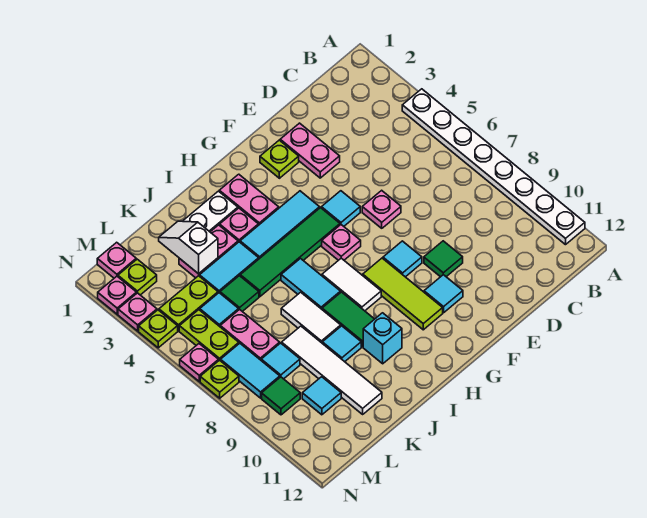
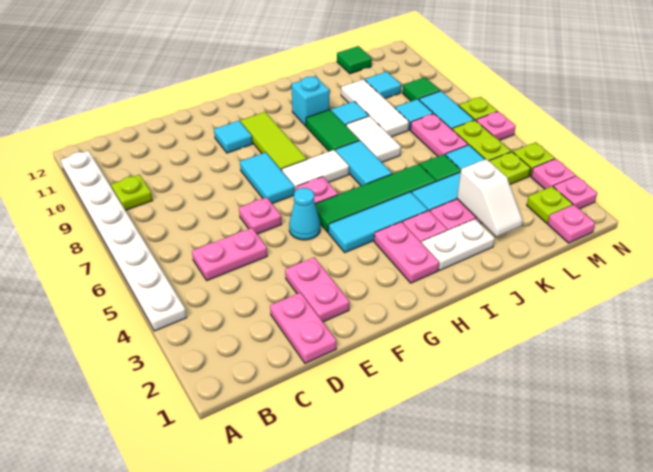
none -> pink 1x2 plate [192,228,267,280]
none -> pink 1x2 plate [270,293,336,363]
green 1x1 tile [424,241,463,277] -> green 1x1 tile moved to [337,46,372,74]
lime 1x1 plate [260,140,299,178] -> lime 1x1 plate moved to [111,175,153,210]
cyan 1x1 tile [321,191,360,226] -> cyan 1x1 cone [289,188,320,240]
cyan 1x1 tile [383,241,422,277] -> cyan 1x2 tile [240,152,295,204]
white 1x2 tile [322,258,381,311] -> white 1x2 tile turned to [282,150,349,191]
white 1x4 tile [282,326,382,414] -> white 1x3 tile [341,79,409,137]

